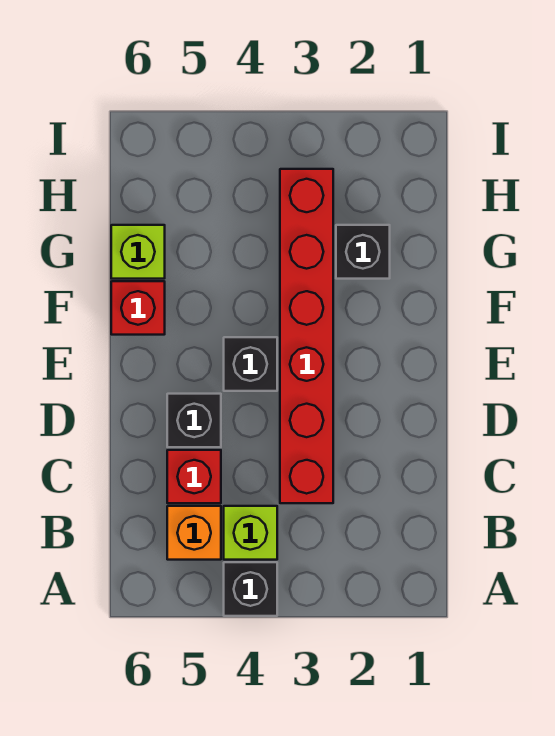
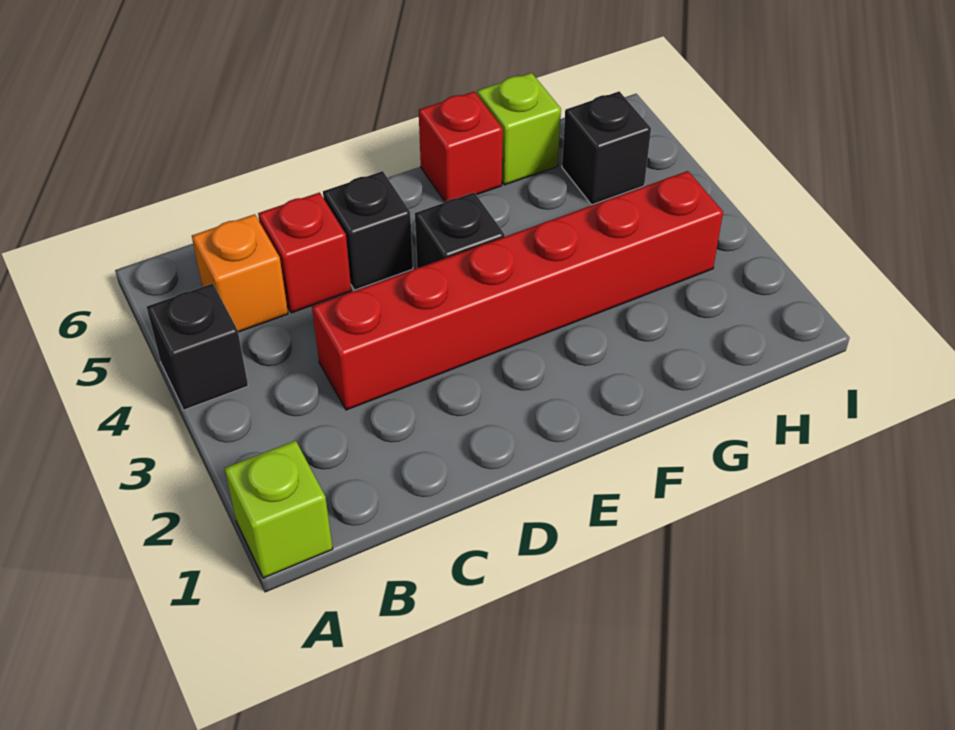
lime 1x1 brick [224,506,277,560] -> lime 1x1 brick moved to [224,441,333,578]
black 1x1 brick [336,225,390,279] -> black 1x1 brick moved to [562,91,651,205]

